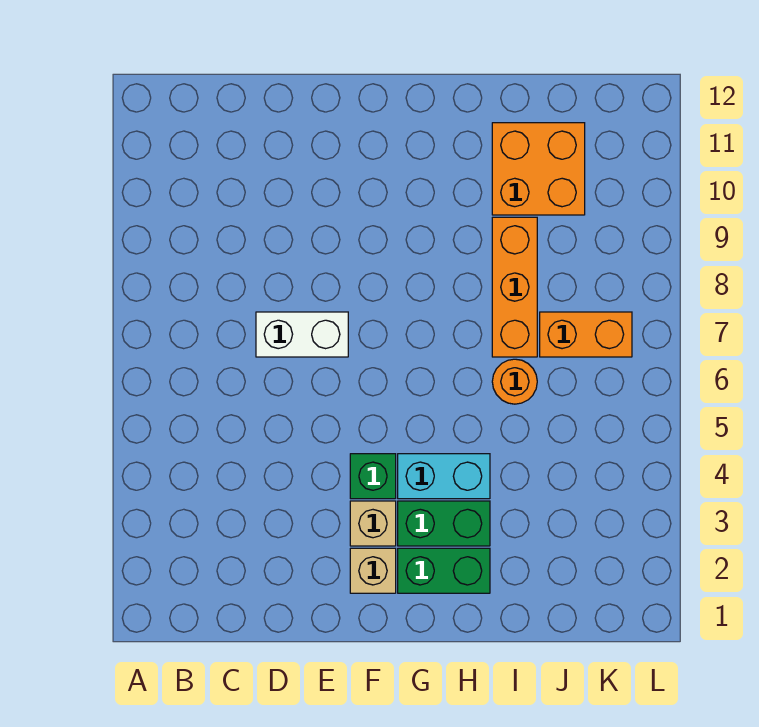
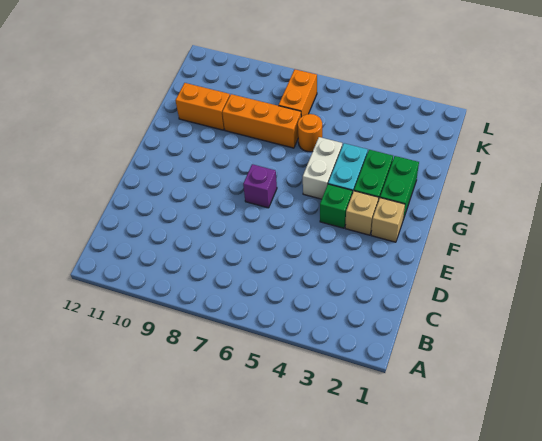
white 1x2 brick [256,312,348,357] -> white 1x2 brick moved to [303,137,342,199]
none -> purple 1x1 brick [243,164,277,208]
orange 2x2 brick [492,123,585,215] -> orange 1x2 brick [175,83,230,130]

